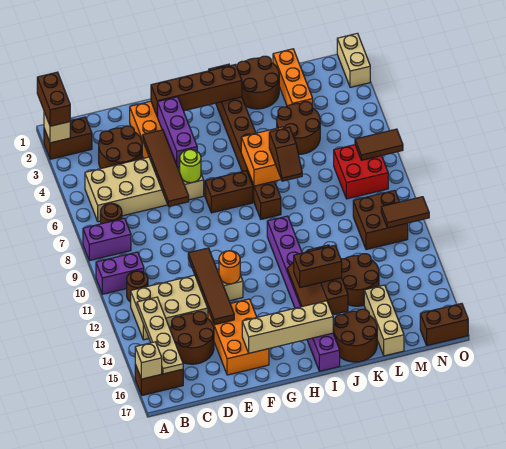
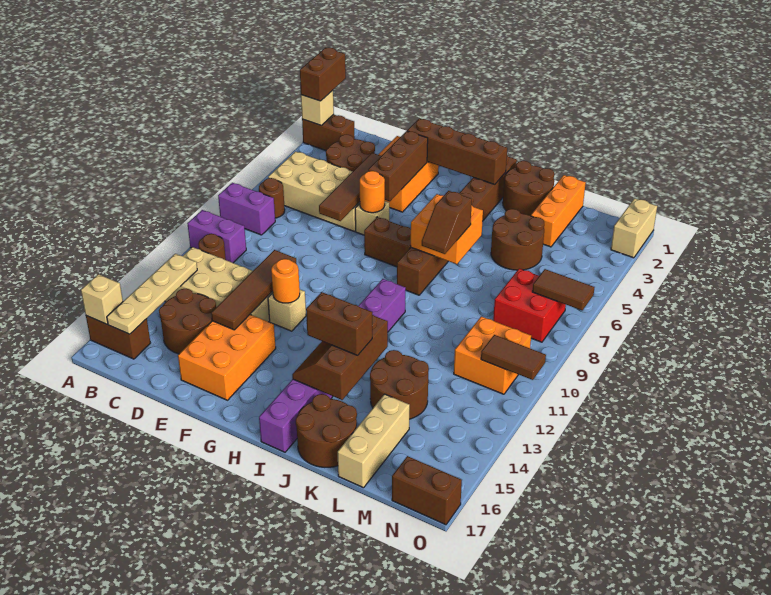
purple 1x3 brick [158,97,197,167] -> brown 1x3 brick [368,131,428,201]
lime 1x1 round brick [180,149,201,183] -> orange 1x1 round brick [360,171,385,213]
tan 1x4 brick [242,301,333,353] -> none
brown 2x2 brick [353,190,408,250] -> orange 2x2 brick [454,316,531,394]

